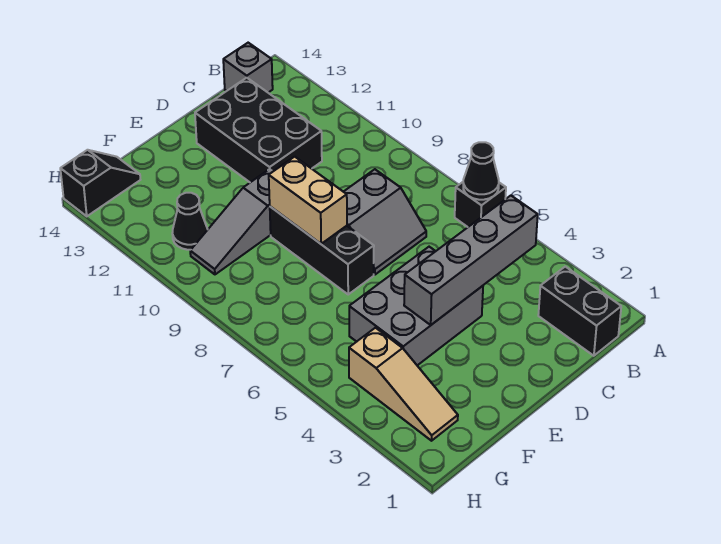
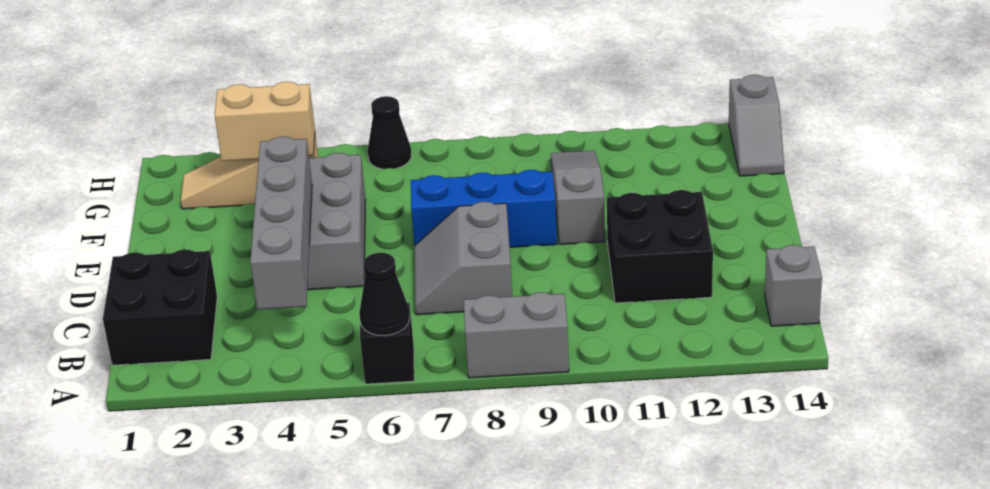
none -> grey 1x2 brick [464,292,569,378]
black 1x2 brick [538,267,621,356] -> black 2x2 brick [103,249,217,365]
black 2x3 brick [195,78,322,182] -> black 2x2 brick [607,190,713,303]
black 1x3 brick [270,207,374,294] -> blue 1x3 brick [411,170,557,247]
tan 1x2 brick [269,157,347,244] -> tan 1x2 brick moved to [215,82,315,161]
black 1x1 cone [172,193,208,250] -> black 1x1 cone moved to [368,96,412,169]
black 1x2 slope [60,150,140,216] -> grey 1x2 slope [729,75,784,176]

